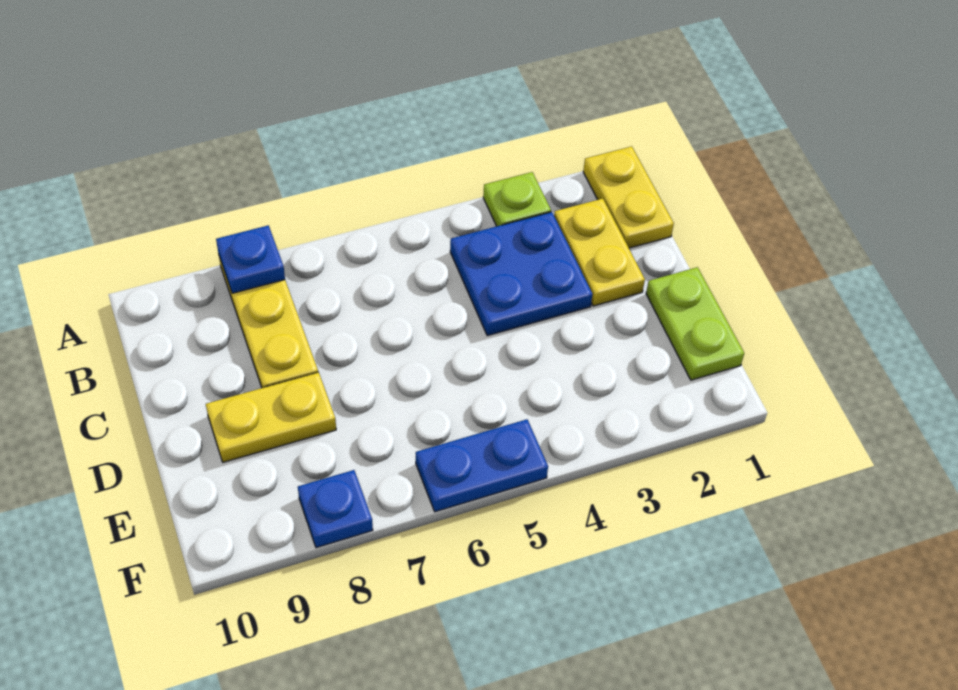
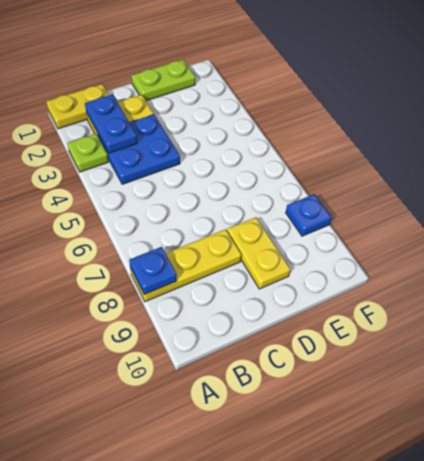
blue 1x2 plate [416,419,548,512] -> blue 1x2 plate moved to [85,95,137,153]

